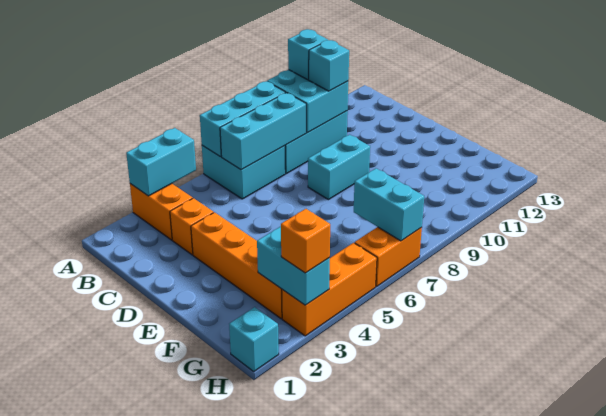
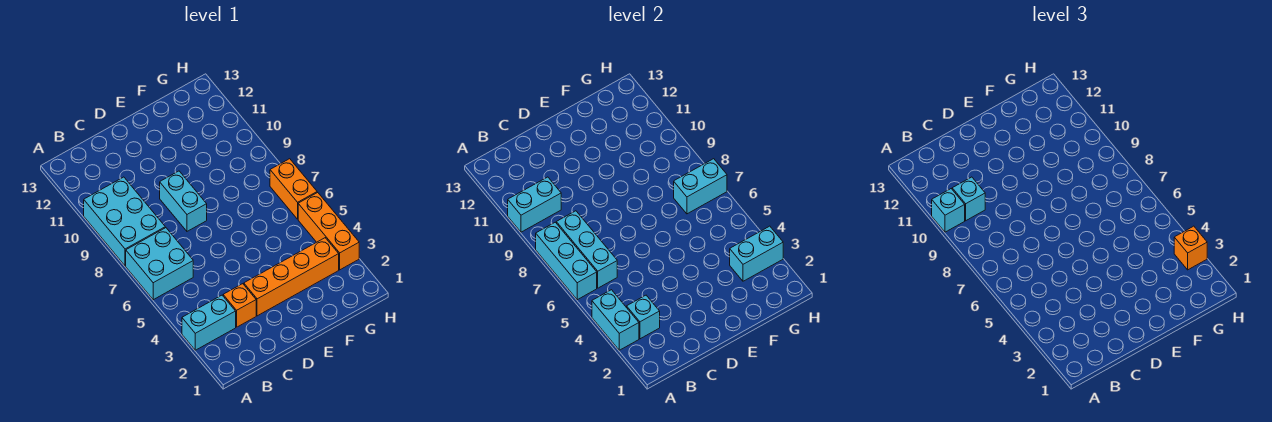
orange 1x2 brick [130,184,193,240] -> cyan 1x2 brick [182,295,236,350]
cyan 2x2 brick [267,70,348,133] -> cyan 1x2 brick [508,177,561,232]
cyan 1x1 brick [229,307,279,371] -> cyan 1x1 brick moved to [627,295,660,339]

